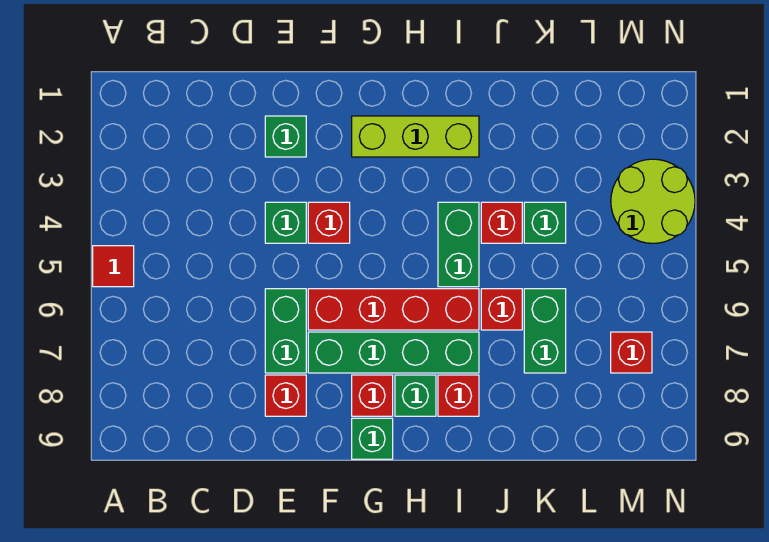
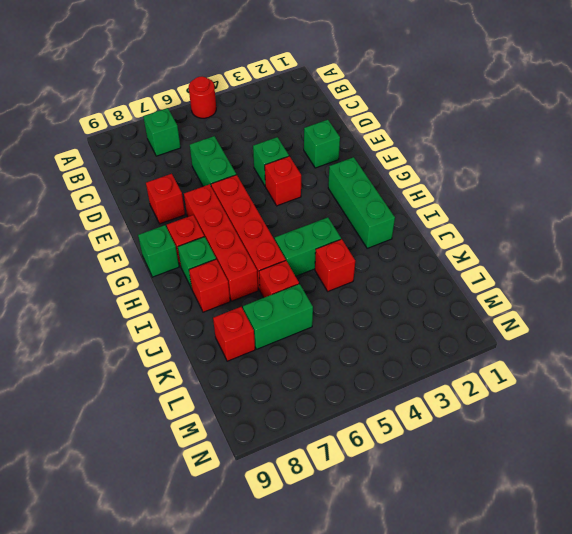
red 1x1 tile [93,246,134,287] -> red 1x1 round brick [189,77,216,118]
green 1x2 brick [265,289,306,373] -> green 1x2 brick turned to [190,136,236,186]
green 1x4 brick [308,332,479,373] -> red 1x4 brick [184,184,258,301]
lime 1x3 brick [352,116,479,157] -> green 1x3 brick [328,157,395,248]
green 1x1 brick [524,202,566,243] -> green 1x1 brick moved to [143,108,181,156]
lime 2x2 round brick [611,159,695,243] -> none
red 1x1 brick [611,332,652,373] -> red 1x1 brick moved to [213,307,255,361]

